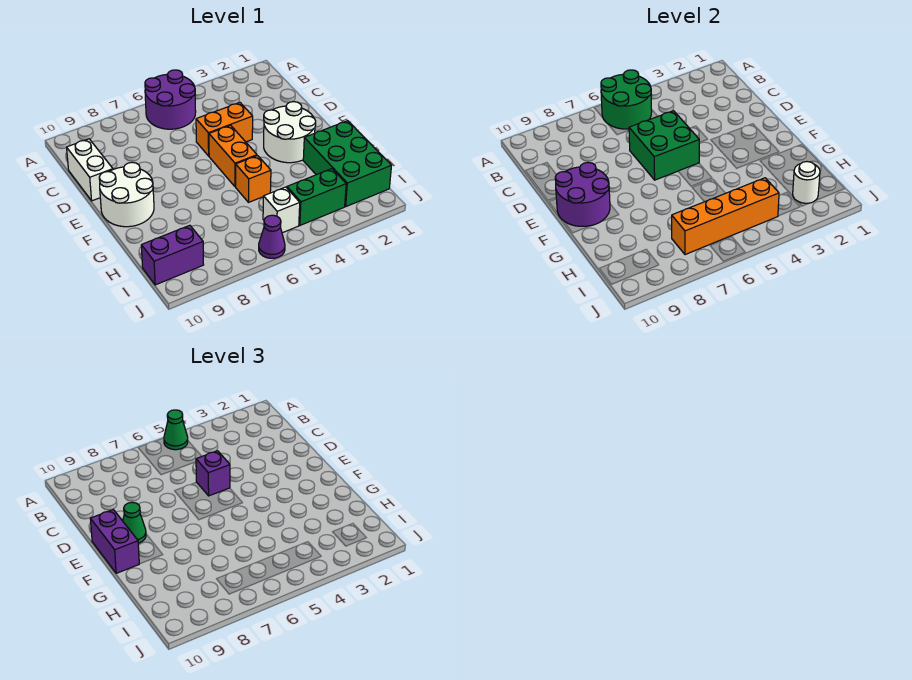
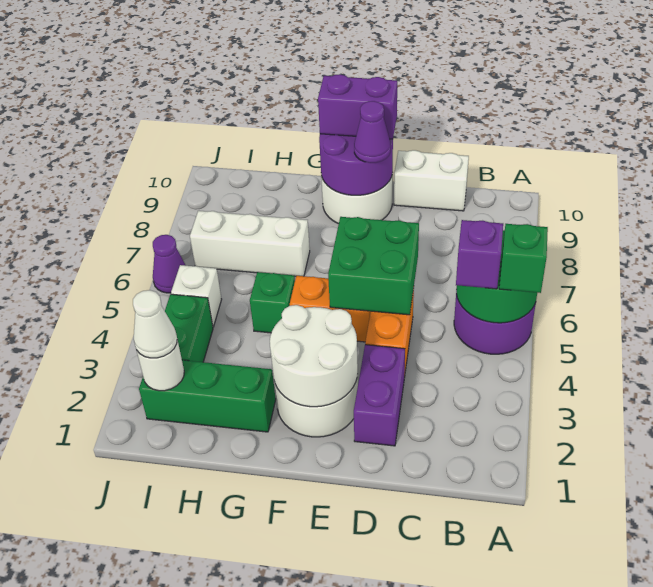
green 1x1 cone [164,410,188,450] -> green 1x1 brick [499,224,548,293]
purple 1x1 brick [196,451,230,496] -> purple 1x1 brick moved to [456,220,503,289]
none -> white 2x2 round brick [270,305,358,407]
green 1x1 cone [123,502,146,543] -> purple 1x1 cone [354,101,391,163]
green 2x3 brick [303,121,392,206] -> green 1x3 brick [139,360,276,432]
orange 1x1 brick [236,156,271,202] -> green 1x1 brick [250,272,295,333]
none -> white 1x3 brick [190,211,310,276]
none -> white 1x1 cone [133,290,177,358]
orange 1x4 brick [672,178,779,255] -> none
purple 1x2 brick [141,225,204,285] -> purple 1x2 brick moved to [354,345,405,446]

